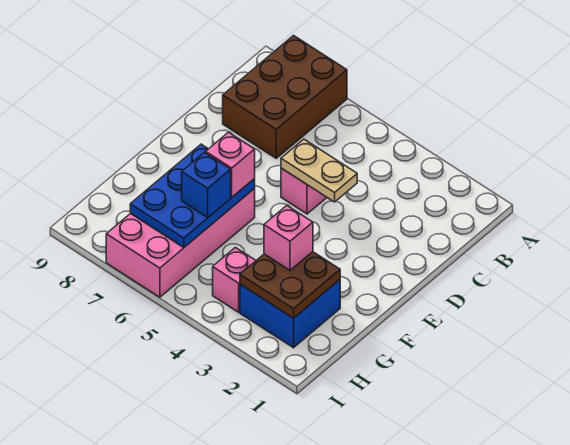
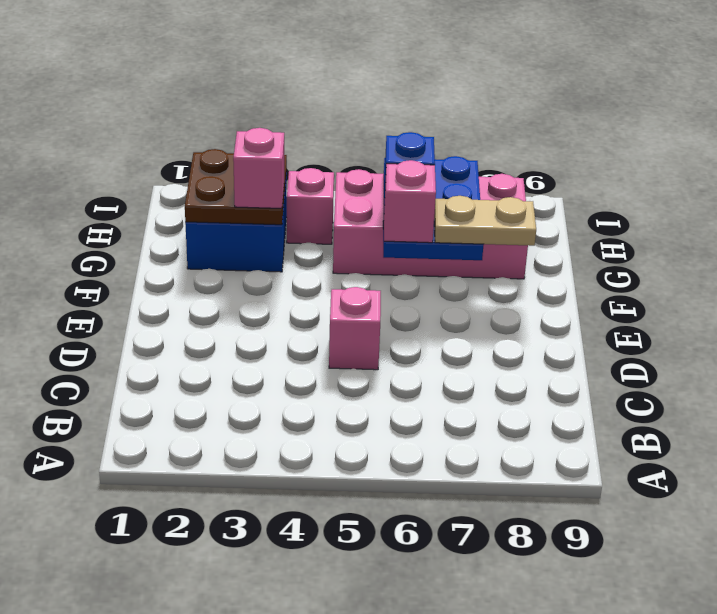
brown 2x3 brick [223,36,347,158] -> none
tan 1x2 plate [281,139,357,202] -> tan 1x2 plate moved to [434,196,536,246]
pink 2x4 brick [106,189,255,297] -> pink 2x4 brick turned to [333,169,528,279]

